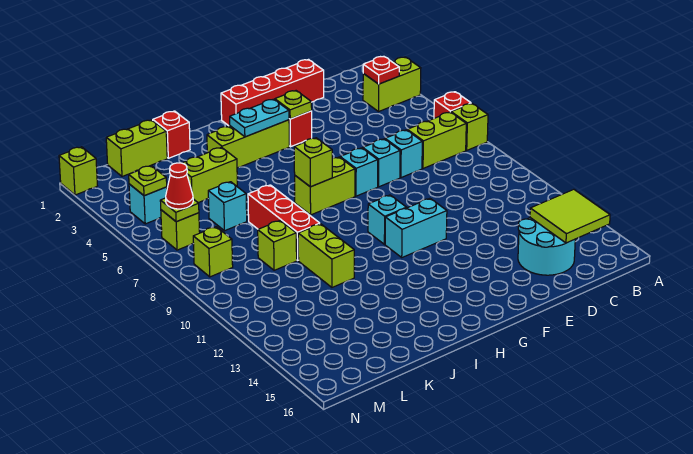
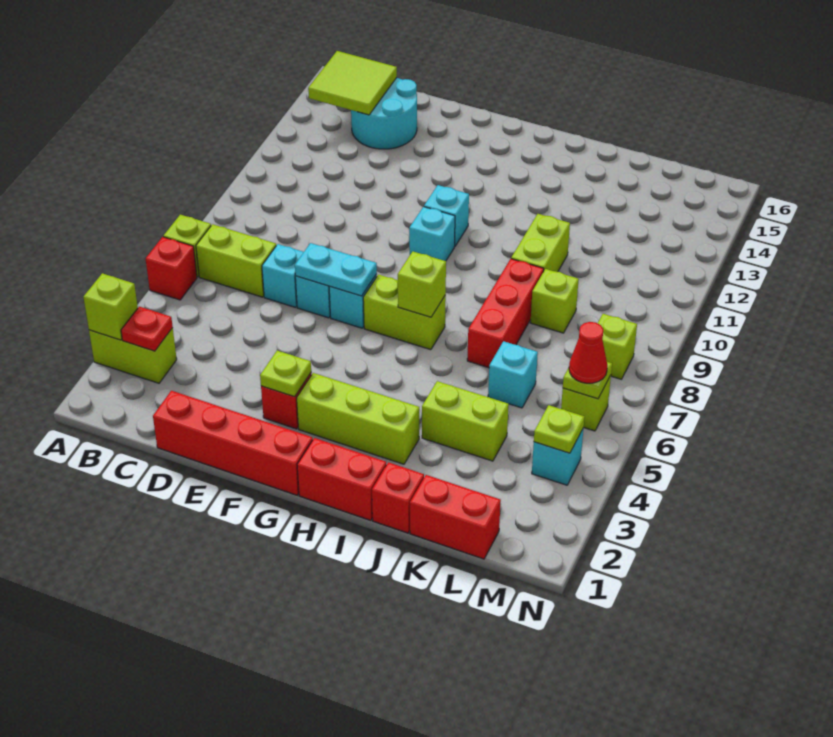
cyan 1x2 brick [385,199,447,257] -> cyan 1x1 brick [424,185,469,246]
cyan 1x2 plate [230,99,289,137] -> cyan 1x2 plate moved to [295,243,377,296]
none -> red 1x2 brick [297,438,386,520]
lime 1x2 brick [106,120,167,177] -> red 1x2 brick [410,475,501,559]
lime 1x1 brick [59,147,97,195] -> lime 1x1 brick moved to [83,273,138,340]

